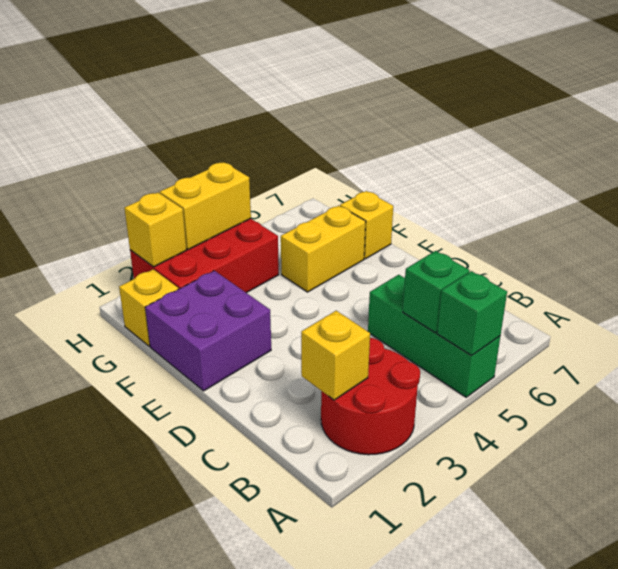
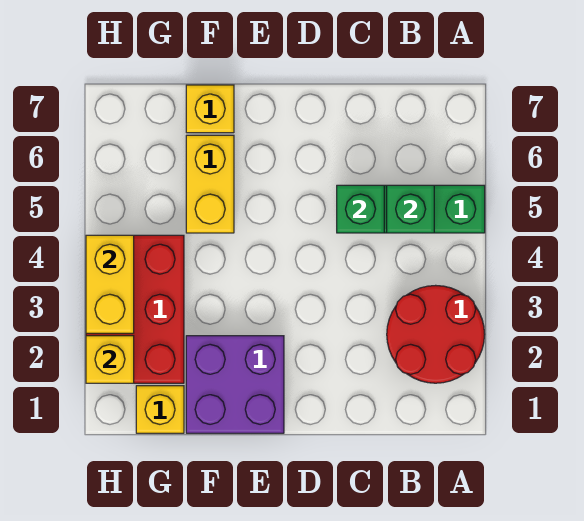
green 1x1 brick [437,271,507,355] -> green 1x1 brick moved to [337,185,384,233]
yellow 1x1 brick [301,311,370,400] -> none

